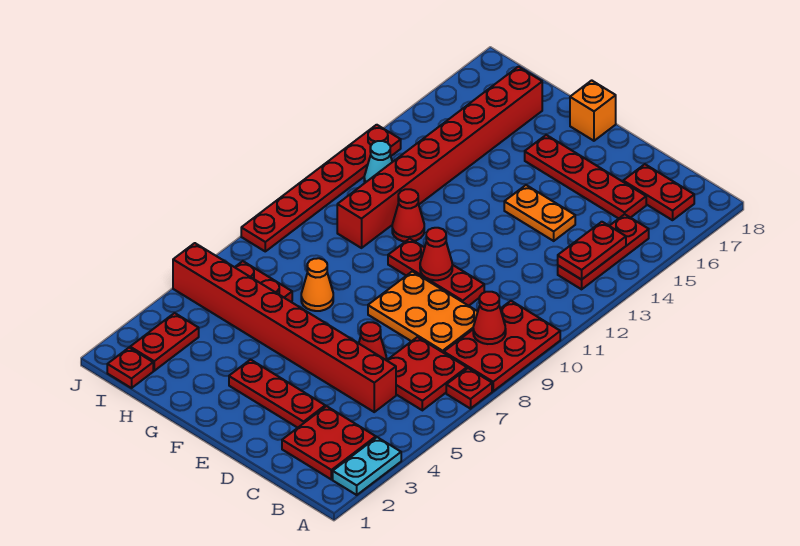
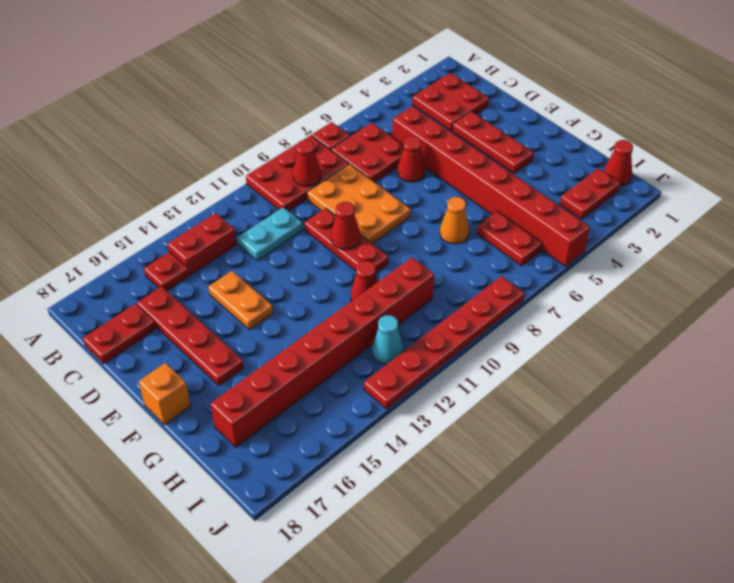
cyan 1x2 plate [333,437,401,495] -> cyan 1x2 plate moved to [238,207,303,261]
red 1x2 plate [623,164,694,220] -> red 1x2 plate turned to [83,304,156,364]
red 1x1 plate [107,348,153,388] -> red 1x1 cone [604,140,633,186]

